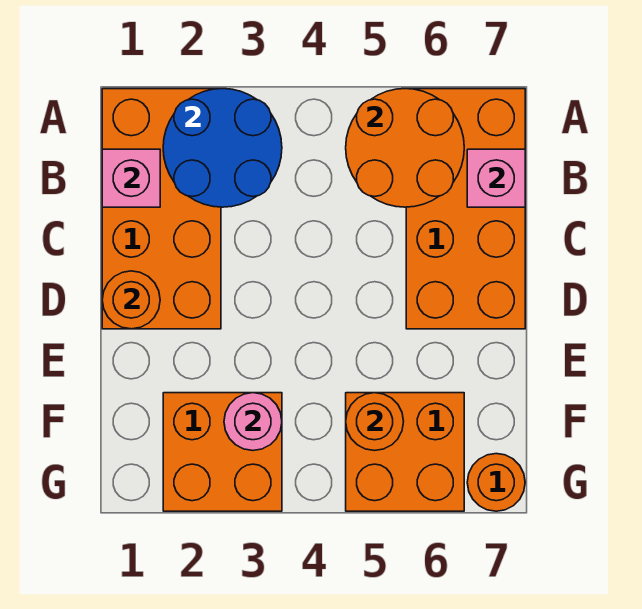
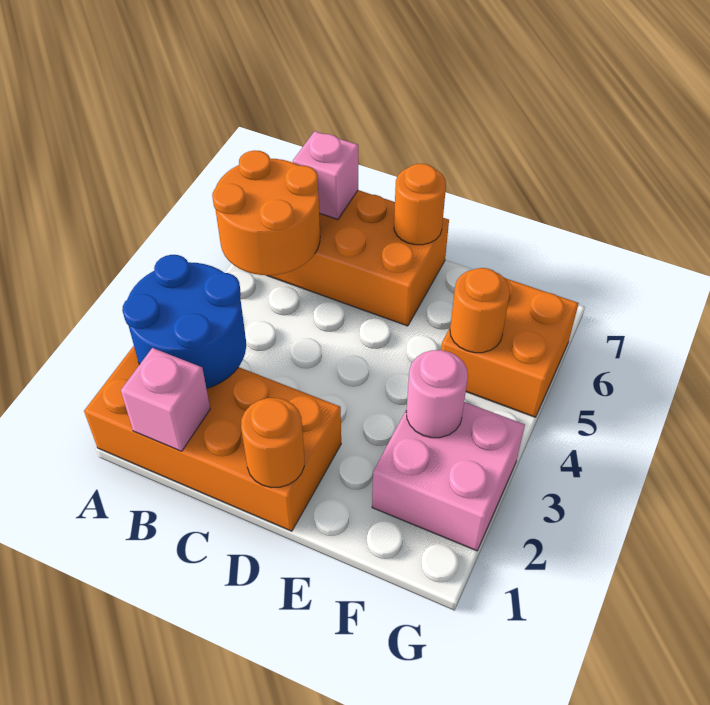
orange 2x2 brick [163,393,282,511] -> pink 2x2 brick [372,402,525,551]
orange 1x1 round brick [467,454,525,511] -> orange 1x1 round brick moved to [394,164,446,245]

